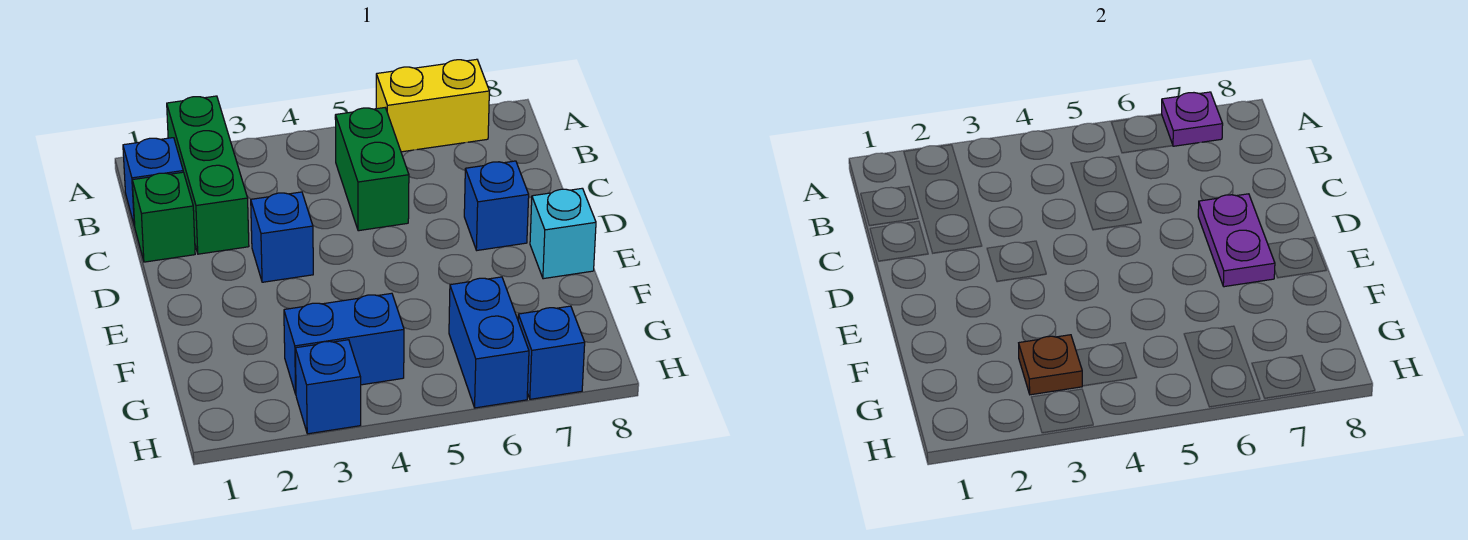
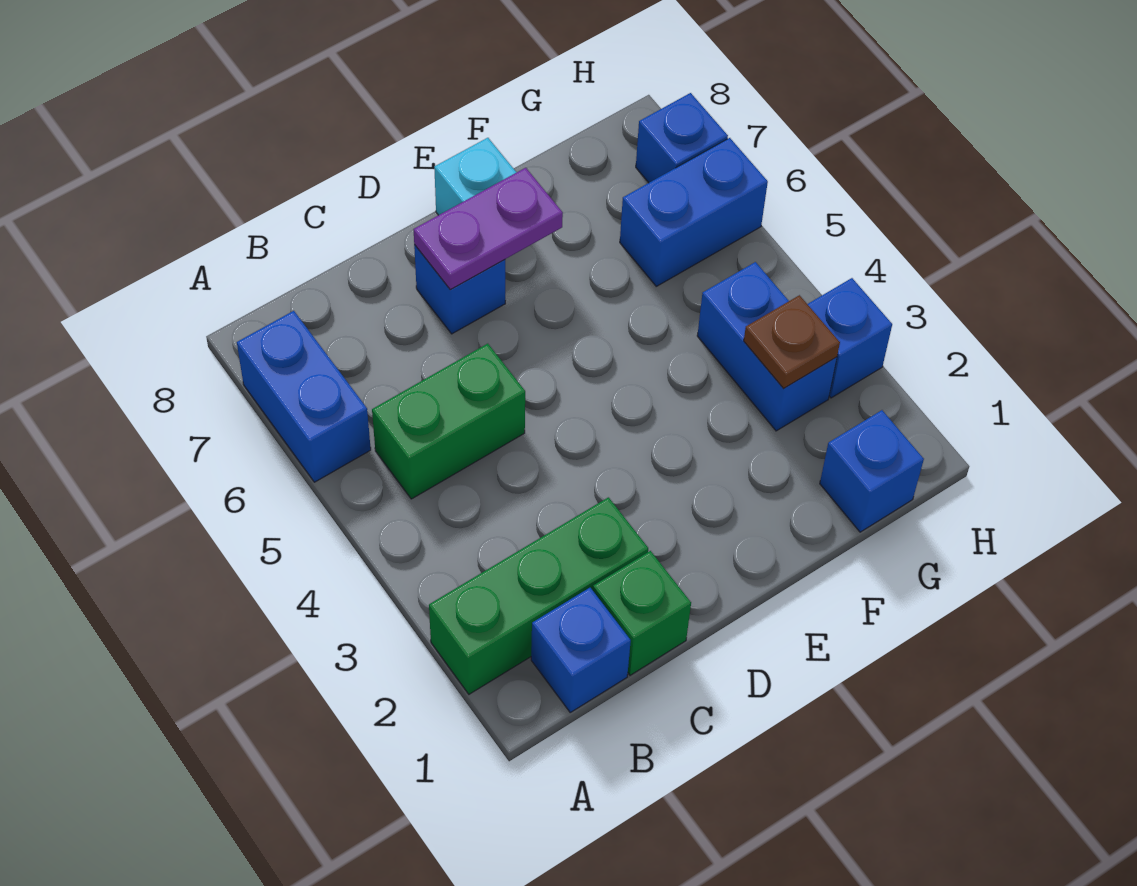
yellow 1x2 brick [376,59,489,152] -> blue 1x2 brick [237,311,371,482]
purple 1x1 plate [1162,92,1223,146] -> none
blue 1x1 brick [251,192,313,282] -> blue 1x1 brick moved to [820,410,924,532]

